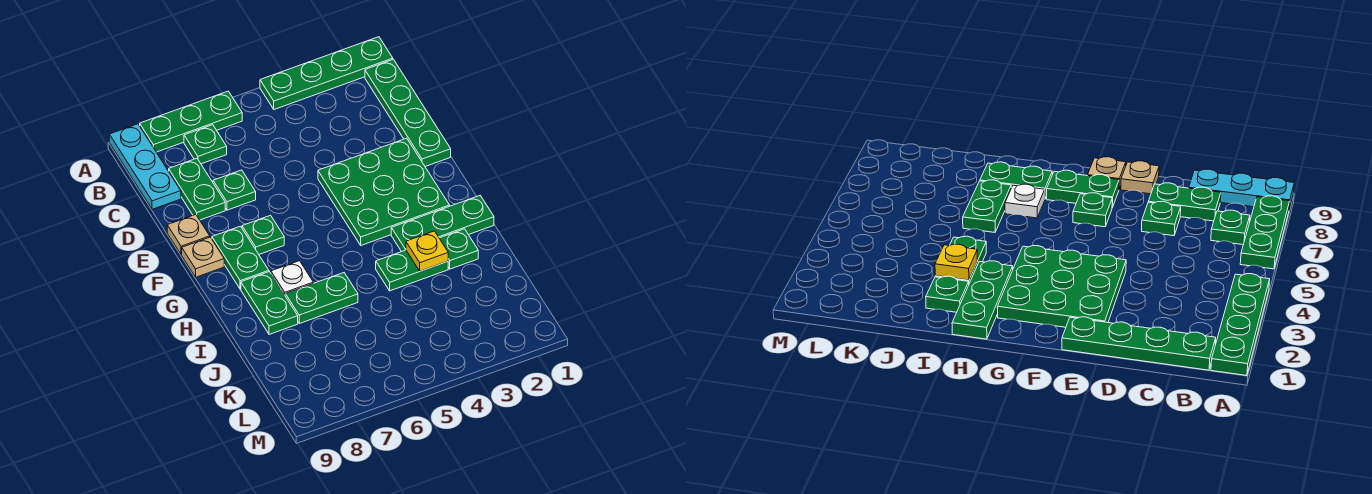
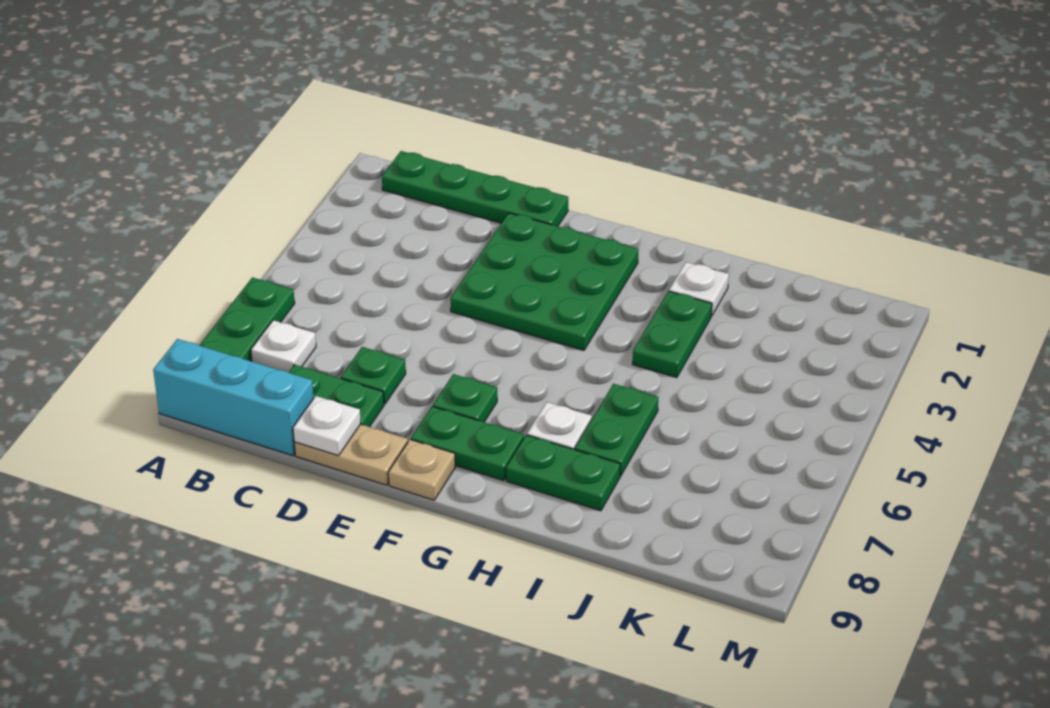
green 1x4 plate [260,37,393,110] -> none
cyan 1x3 plate [109,124,181,209] -> cyan 1x3 brick [153,339,314,456]
green 1x1 plate [184,125,227,164] -> white 1x1 plate [251,320,316,372]
none -> white 1x1 plate [293,396,361,456]
tan 1x1 plate [167,215,210,255] -> tan 1x2 plate [294,424,408,485]
green 1x3 plate [391,196,494,252] -> none
green 1x1 plate [439,229,478,269] -> white 1x1 plate [669,262,729,316]
yellow 1x1 plate [406,231,448,271] -> none

